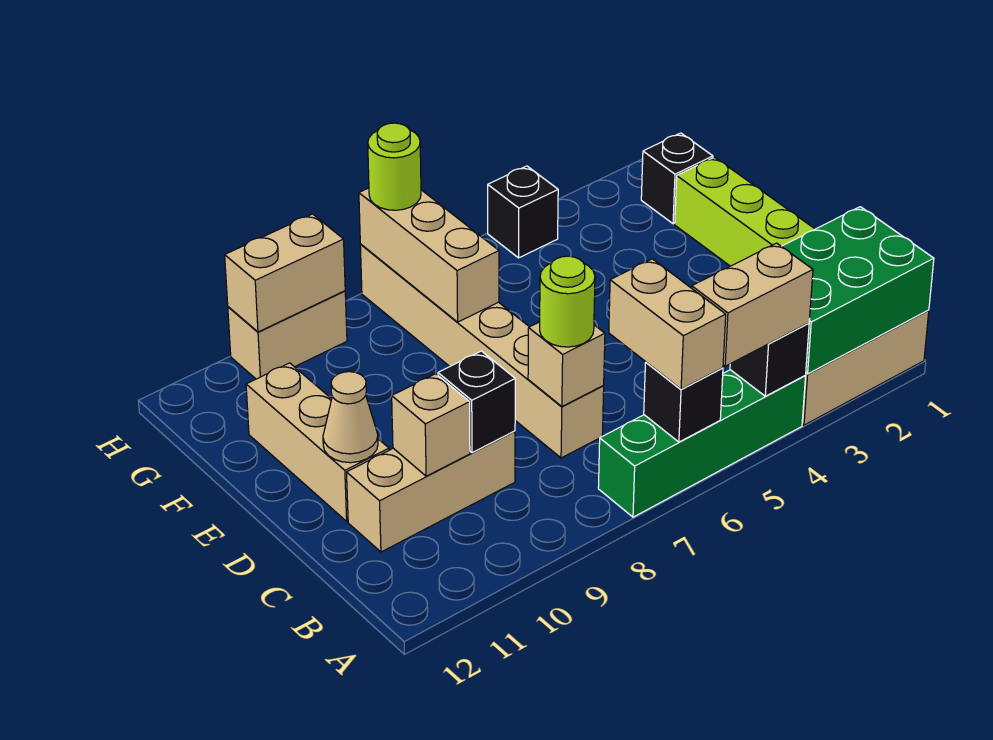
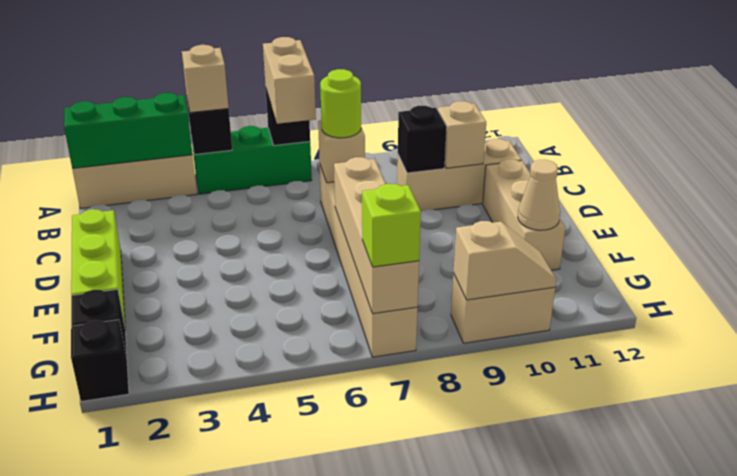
green 2x3 brick [782,207,934,374] -> green 1x3 brick [64,93,193,168]
green 1x4 brick [598,370,806,517] -> green 1x3 brick [192,126,312,194]
tan 1x2 brick [692,243,813,366] -> tan 1x1 brick [182,45,229,113]
tan 1x1 cone [323,372,378,463] -> tan 1x1 cone moved to [518,160,560,230]
tan 1x3 brick [359,188,499,322] -> tan 1x4 brick [334,157,419,314]
black 1x1 brick [488,166,558,258] -> black 1x1 brick moved to [71,320,129,401]
lime 1x1 round brick [368,123,421,210] -> lime 1x1 brick [362,184,421,267]
tan 1x2 brick [225,214,345,332] -> tan 1x2 slope [454,221,556,300]

